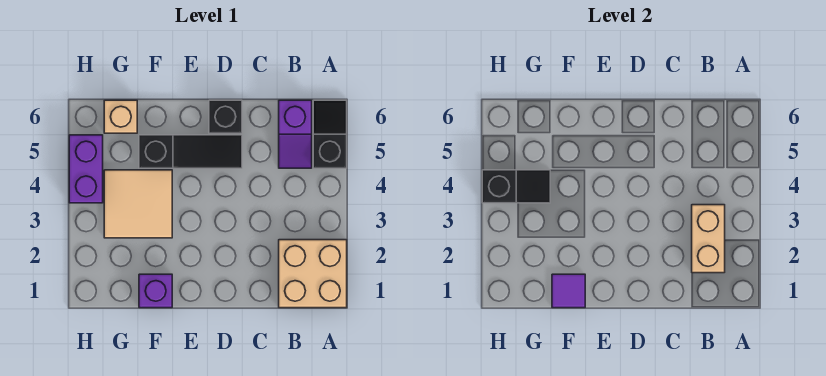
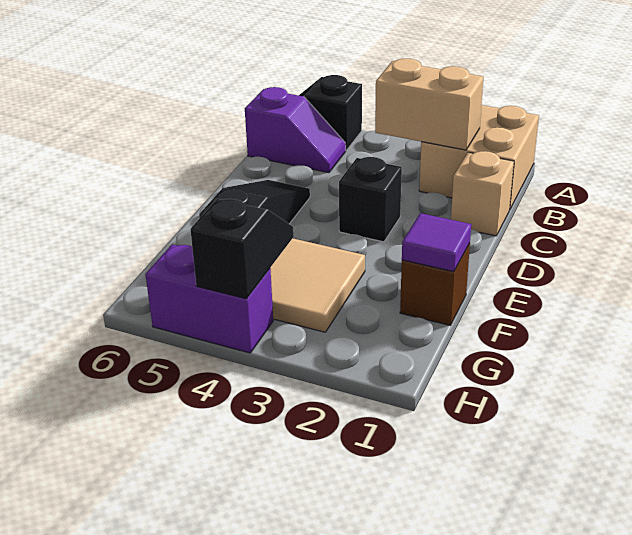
black 1x1 brick [209,100,242,133] -> black 1x1 brick moved to [339,157,402,242]
purple 1x1 brick [139,274,172,308] -> brown 1x1 brick [400,243,470,325]
tan 1x1 brick [104,100,137,133] -> tan 1x1 brick moved to [451,151,514,236]

